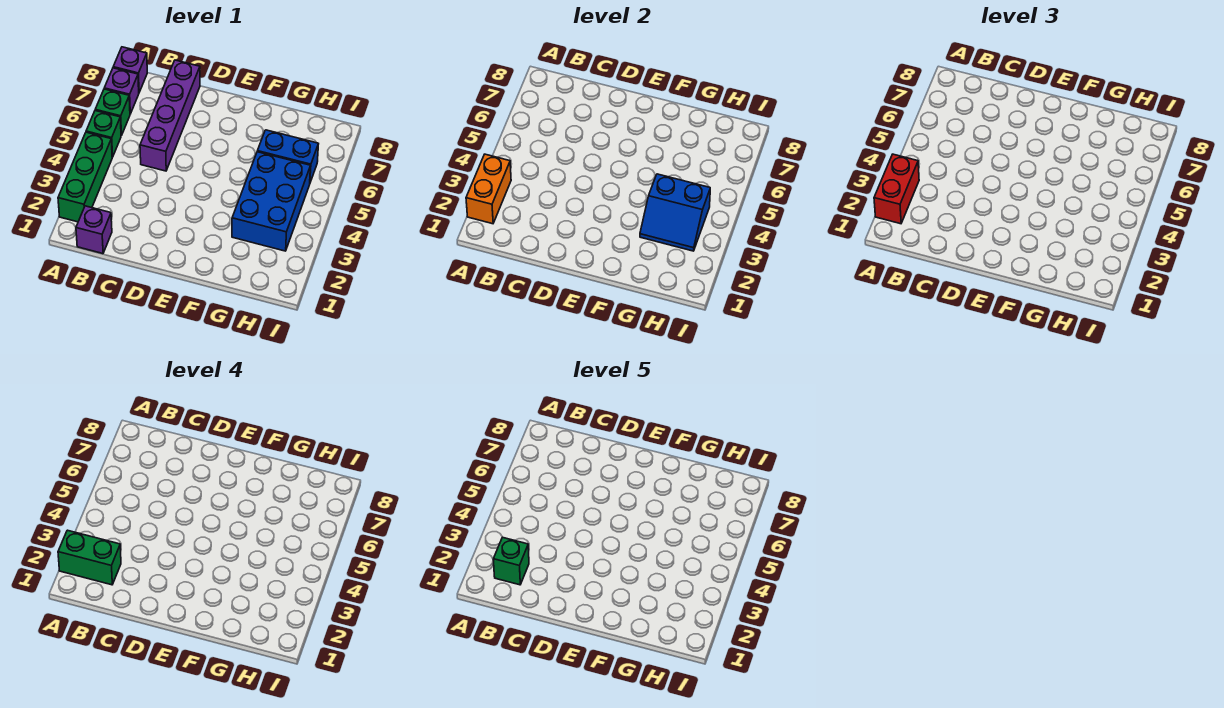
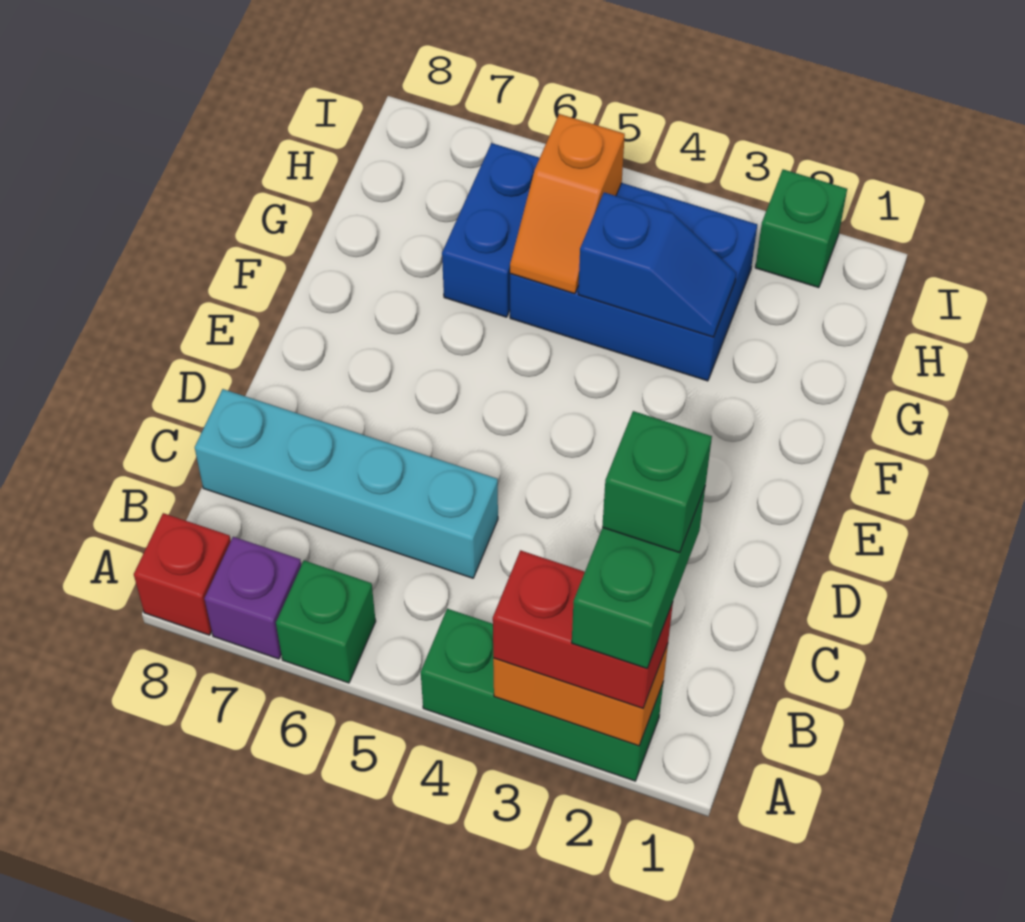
green 1x1 brick [86,111,121,157] -> green 1x1 brick moved to [755,169,847,288]
purple 1x1 brick [113,47,147,92] -> red 1x1 brick [134,513,231,635]
purple 1x1 brick [76,206,112,254] -> none
purple 1x4 brick [140,60,200,171] -> cyan 1x4 brick [195,389,498,578]
blue 2x2 slope [640,174,710,251] -> blue 1x2 slope [578,192,736,337]
none -> orange 1x2 slope [510,114,625,294]

